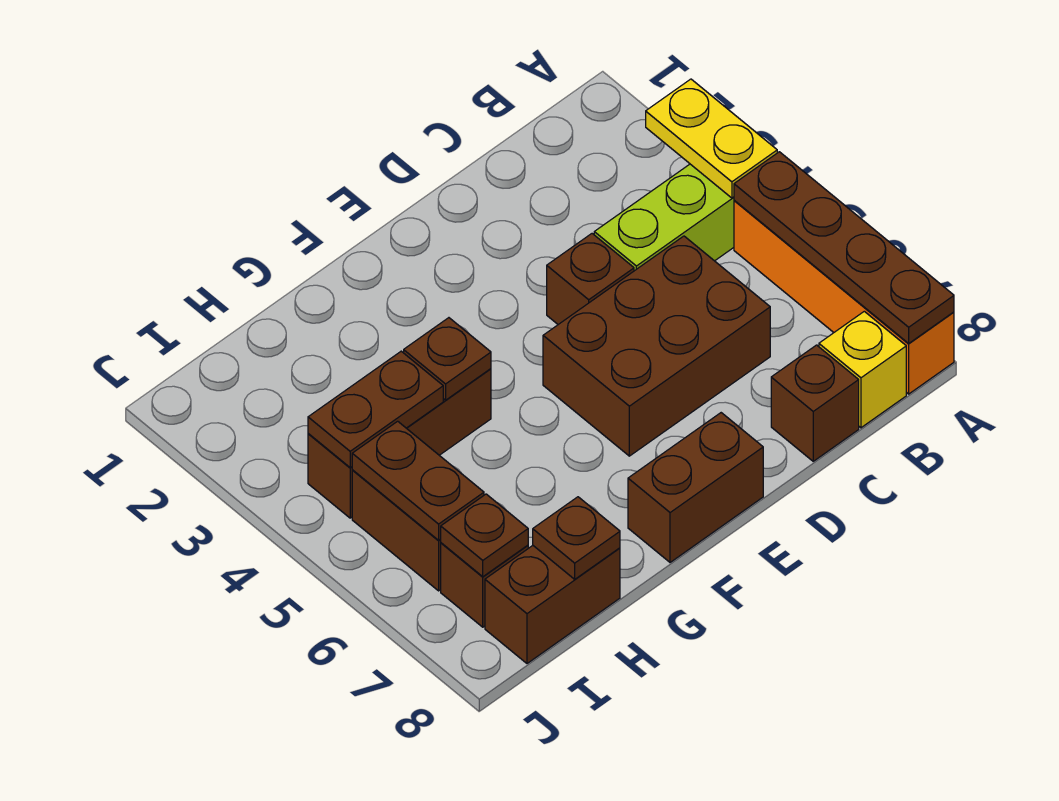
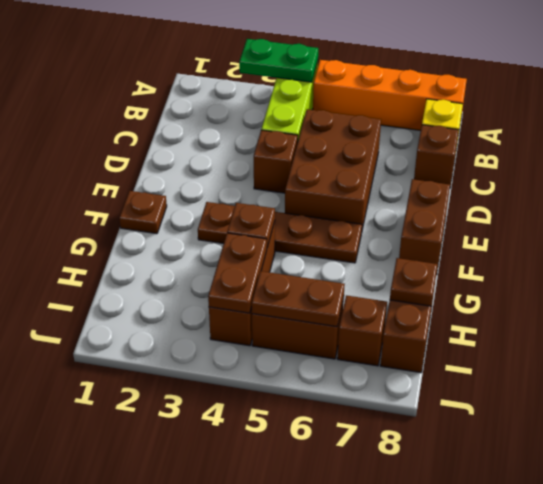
yellow 1x2 plate [646,79,777,198] -> green 1x2 plate [239,39,318,82]
brown 1x4 plate [734,152,954,343] -> brown 1x4 plate moved to [198,202,362,263]
brown 1x1 plate [441,494,528,577] -> brown 1x1 plate moved to [119,191,167,234]

